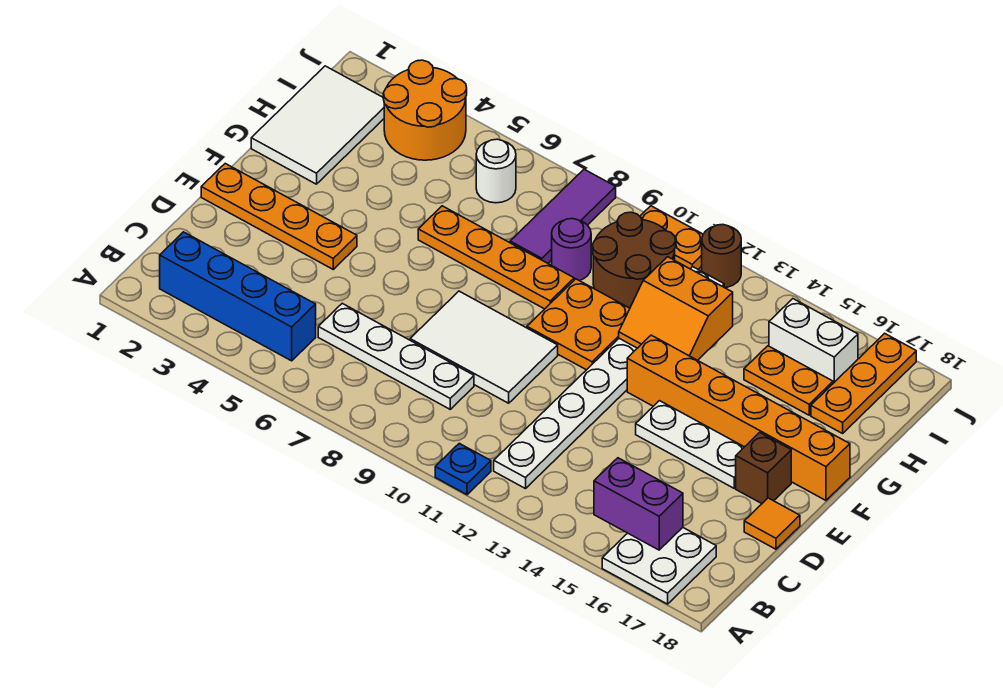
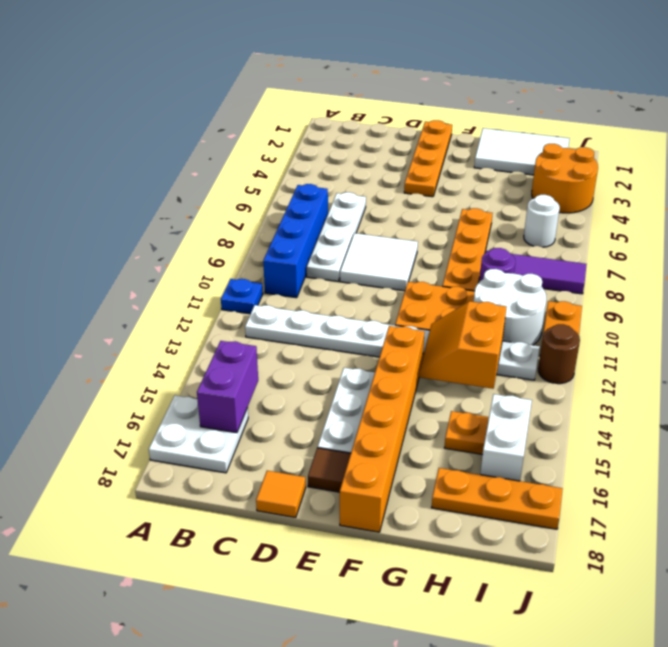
blue 1x4 brick [160,232,316,361] -> blue 1x4 brick moved to [263,184,328,298]
white 2x3 tile [410,291,558,403] -> white 2x2 tile [340,233,418,291]
brown 1x1 brick [736,433,791,504] -> brown 1x1 tile [308,448,351,492]
brown 2x2 round brick [592,212,676,308] -> white 2x2 round brick [474,269,546,345]
orange 1x2 plate [744,346,833,415] -> orange 1x1 plate [444,411,489,455]

